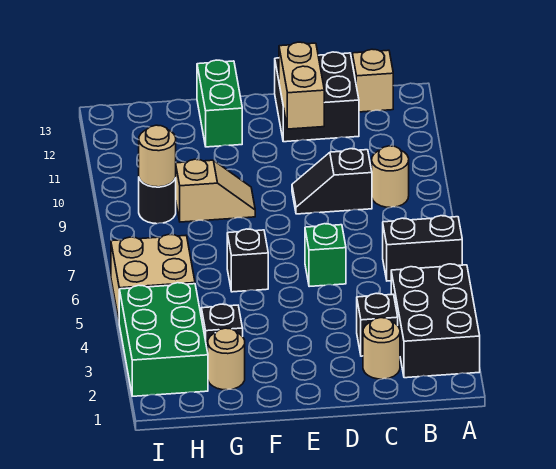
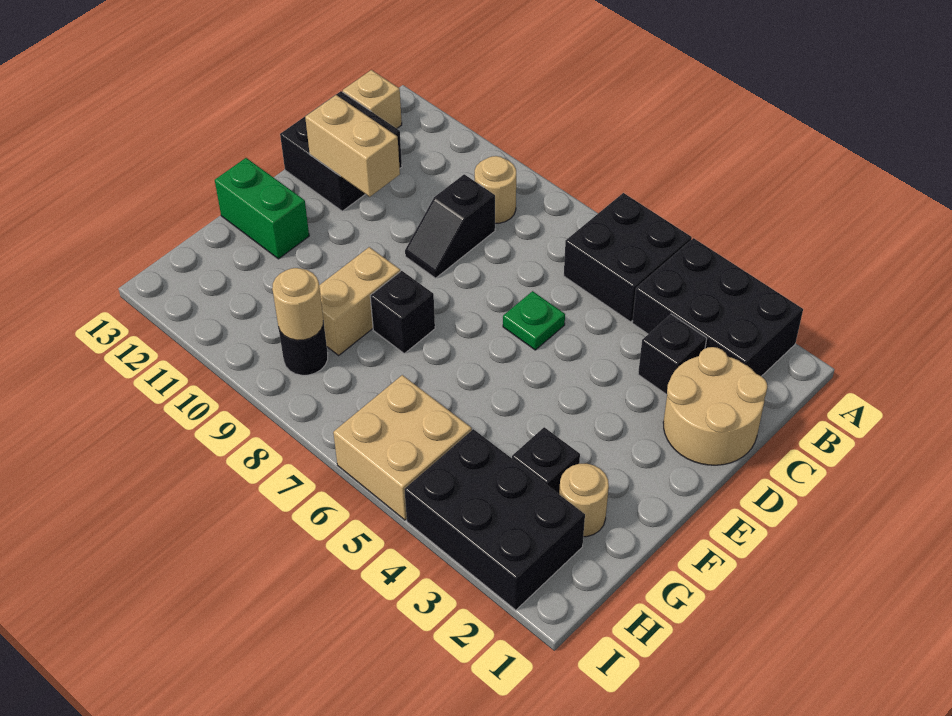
black 1x2 brick [383,216,462,281] -> black 2x2 brick [564,193,692,322]
tan 1x1 round brick [363,318,400,379] -> tan 2x2 round brick [663,347,767,465]
green 1x1 brick [305,224,346,287] -> green 1x1 plate [503,291,565,350]
black 1x1 brick [227,229,268,292] -> black 1x1 brick moved to [370,271,435,353]
tan 1x2 slope [176,159,255,222] -> tan 1x2 brick [319,247,400,355]
green 2x3 brick [119,283,208,396] -> black 2x3 brick [404,429,585,610]

